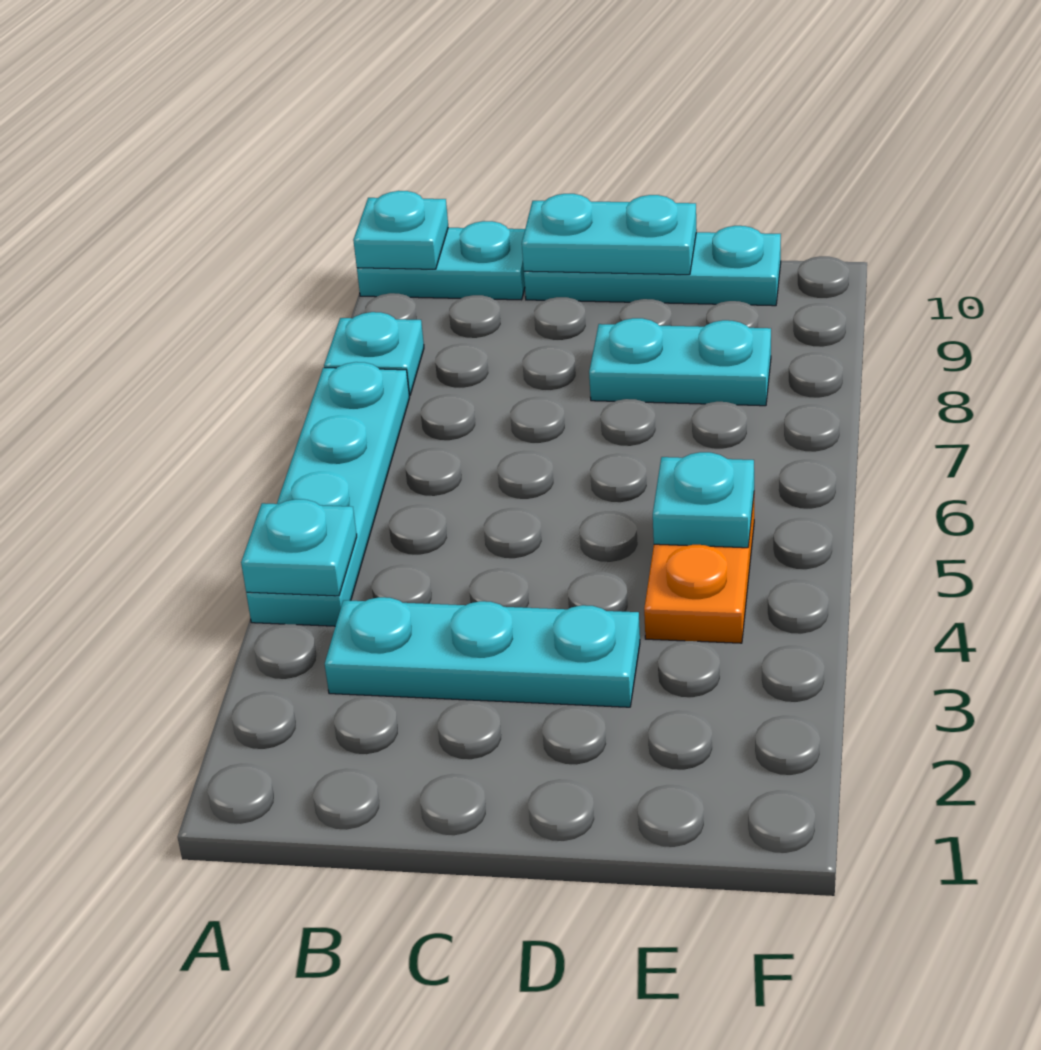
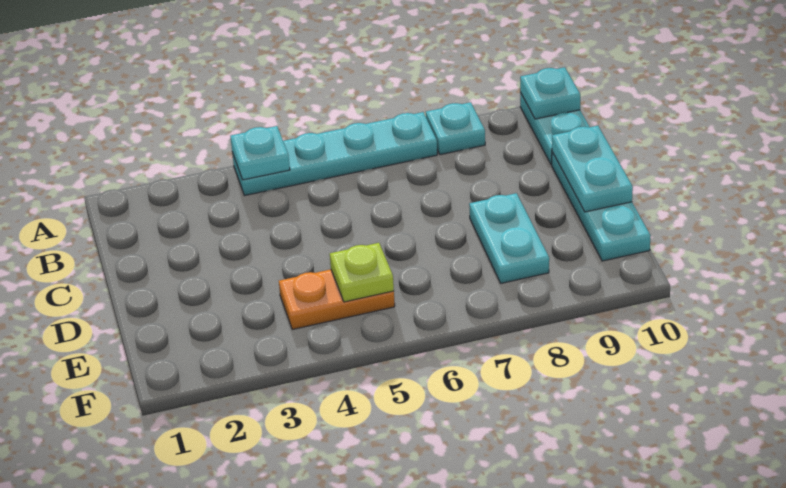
cyan 1x3 plate [325,597,640,707] -> none
cyan 1x1 plate [653,452,754,548] -> lime 1x1 plate [330,243,394,302]

